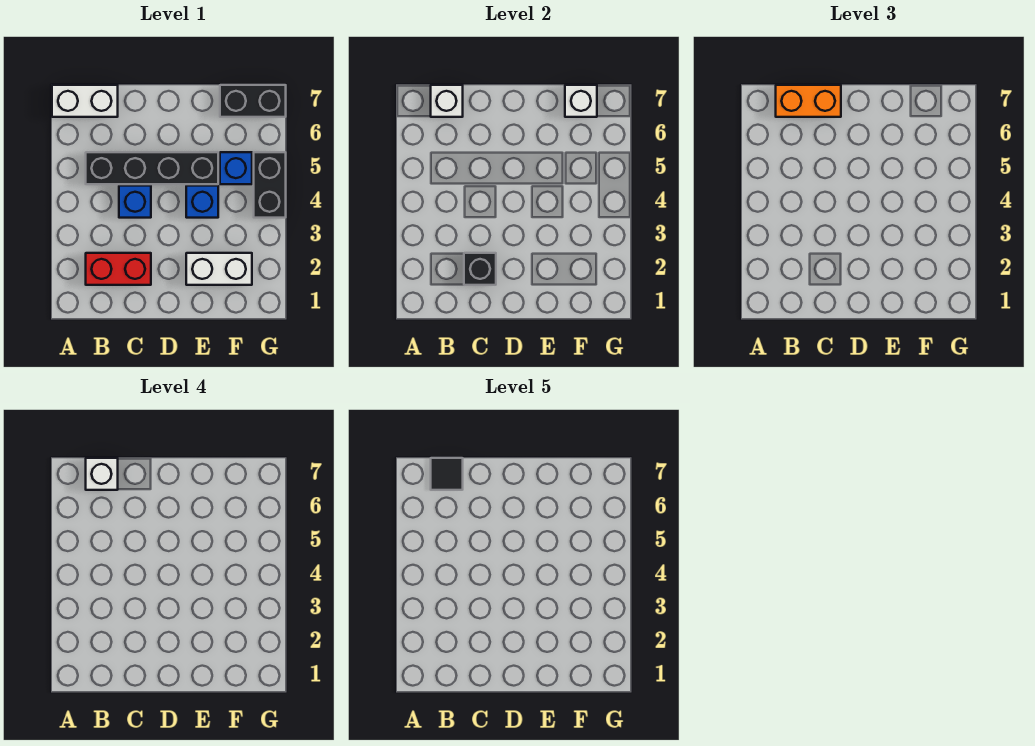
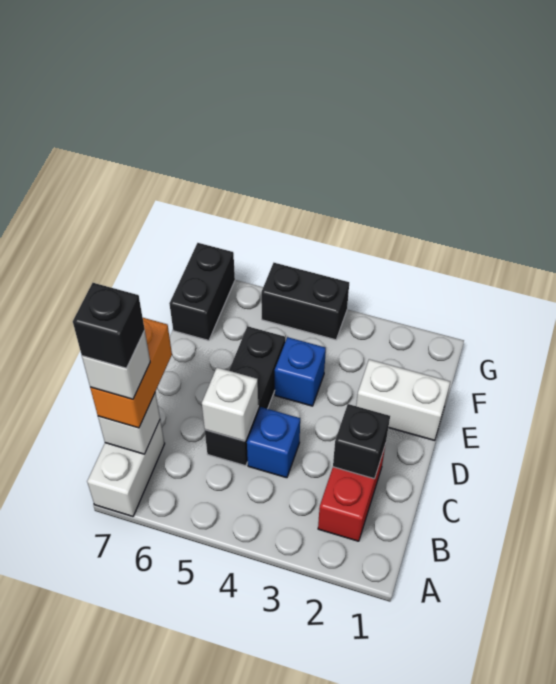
black 1x4 brick [86,152,218,184] -> black 1x3 brick [205,326,285,466]
black 1x1 tile [431,458,463,490] -> black 1x1 brick [73,283,145,368]
white 1x2 brick [186,253,252,285] -> white 1x2 brick turned to [356,359,450,440]
blue 1x1 brick [220,152,252,184] -> none
white 1x1 brick [565,85,597,117] -> white 1x1 brick moved to [202,368,258,441]

